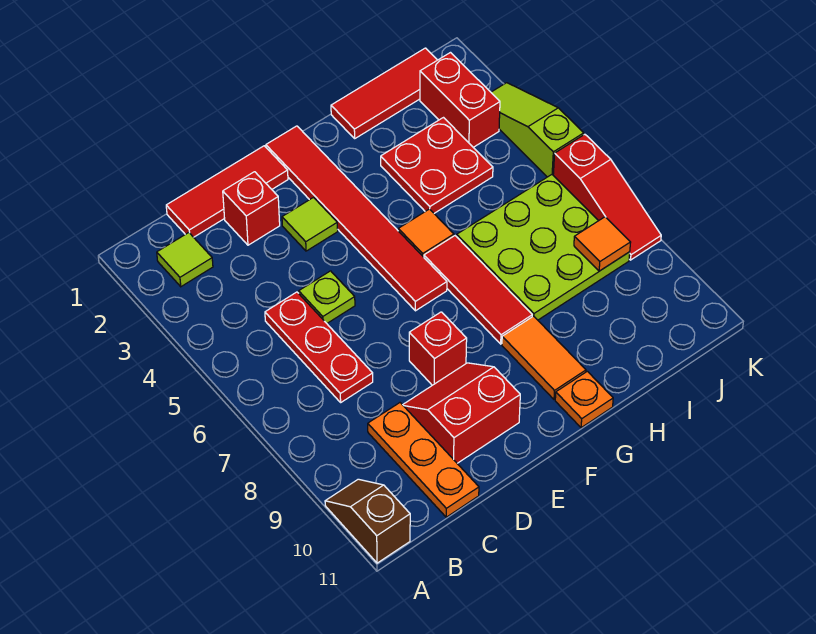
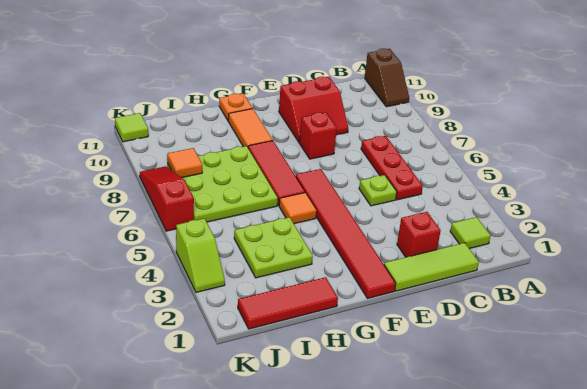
red 1x3 tile [166,146,288,237] -> lime 1x3 tile [384,243,479,291]
orange 1x3 plate [368,403,479,517] -> none
lime 1x1 tile [282,198,338,251] -> lime 1x1 tile moved to [115,113,148,142]
red 2x2 plate [381,118,493,213] -> lime 2x2 plate [234,217,313,278]
red 1x2 brick [420,53,500,147] -> none
lime 1x3 slope [491,83,584,177] -> lime 1x2 slope [176,218,225,292]

